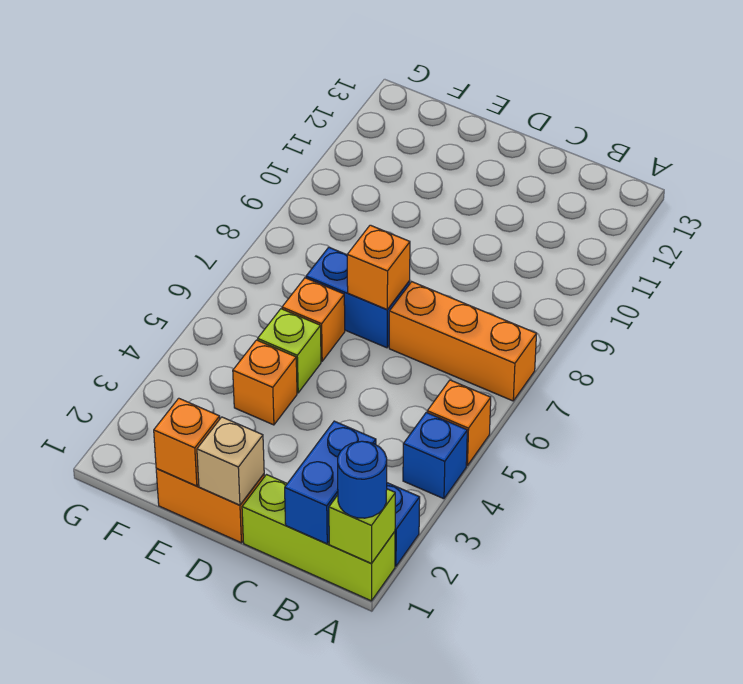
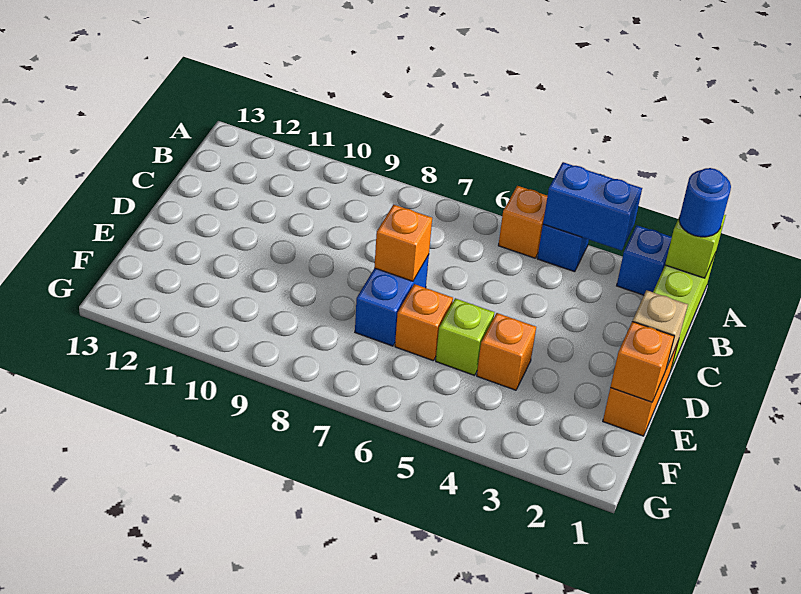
orange 1x3 brick [389,282,537,401] -> none
blue 1x2 brick [285,421,376,544] -> blue 1x2 brick moved to [543,162,642,250]

